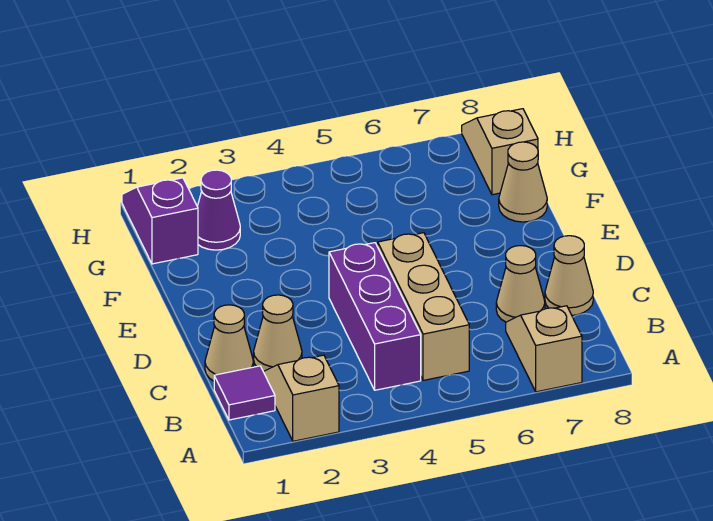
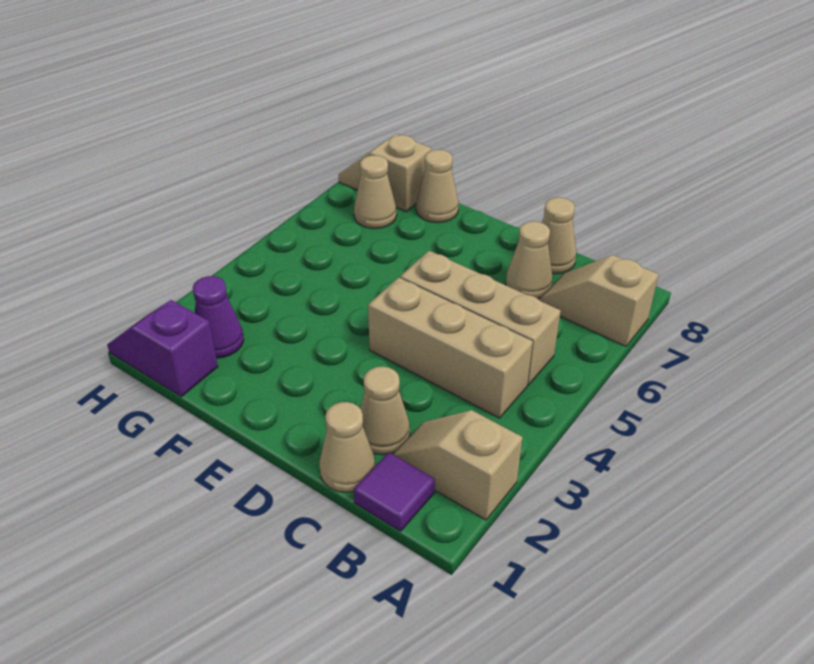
purple 1x3 brick [329,243,421,390] -> tan 1x3 brick [368,277,533,418]
none -> tan 1x1 cone [354,155,397,229]

